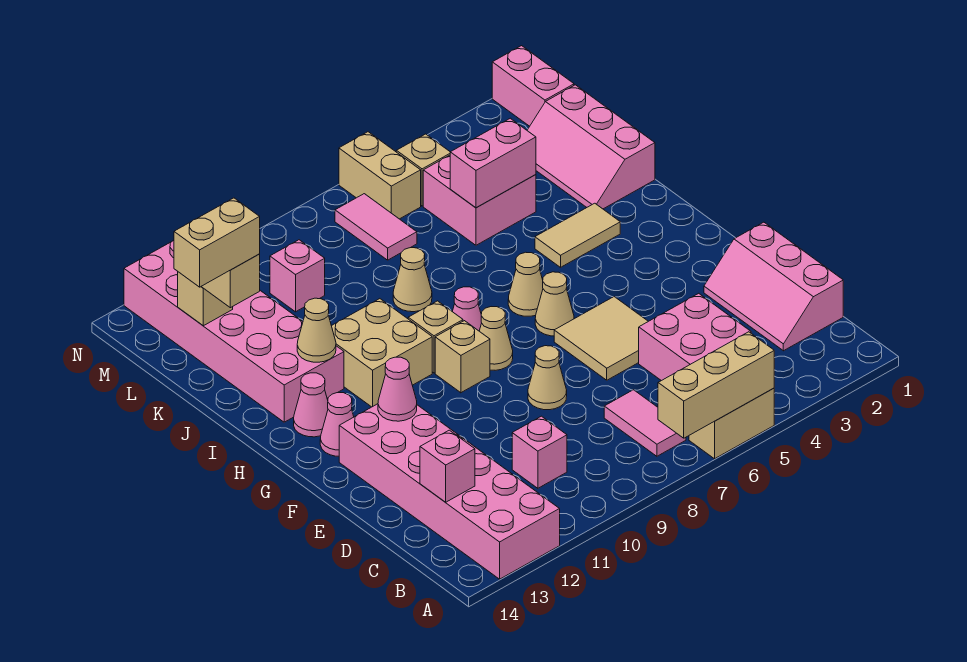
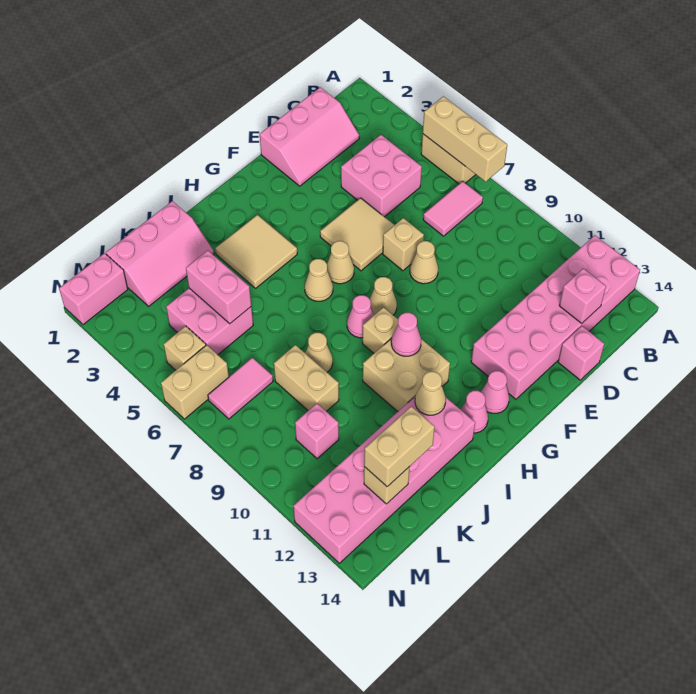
pink 1x1 brick [512,416,567,488] -> pink 1x1 brick moved to [558,326,604,380]
pink 1x1 cone [378,357,417,421] -> pink 1x1 cone moved to [391,313,421,356]
tan 1x1 brick [435,321,490,393] -> tan 1x1 brick moved to [383,218,424,271]
tan 1x2 tile [535,203,620,267] -> tan 2x2 tile [215,215,297,288]
tan 1x2 brick [174,198,260,287] -> tan 1x2 brick moved to [274,345,339,411]

